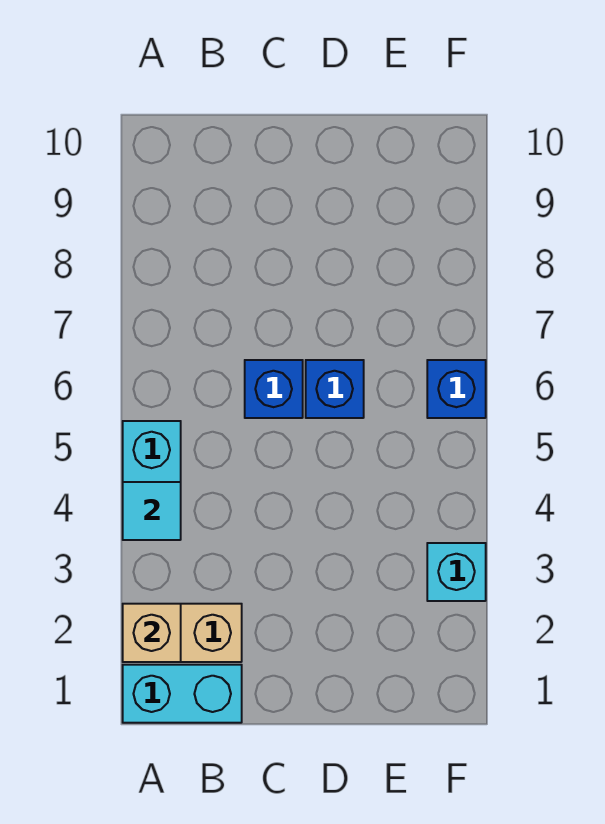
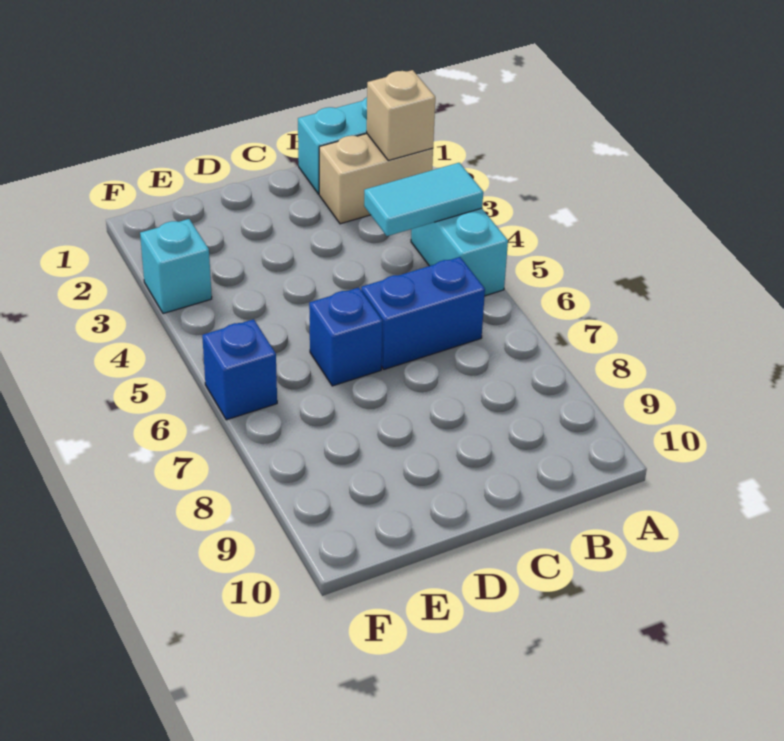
cyan 1x1 tile [123,482,181,540] -> cyan 1x2 tile [364,163,483,236]
blue 1x1 brick [245,360,303,418] -> blue 1x2 brick [361,257,485,369]

